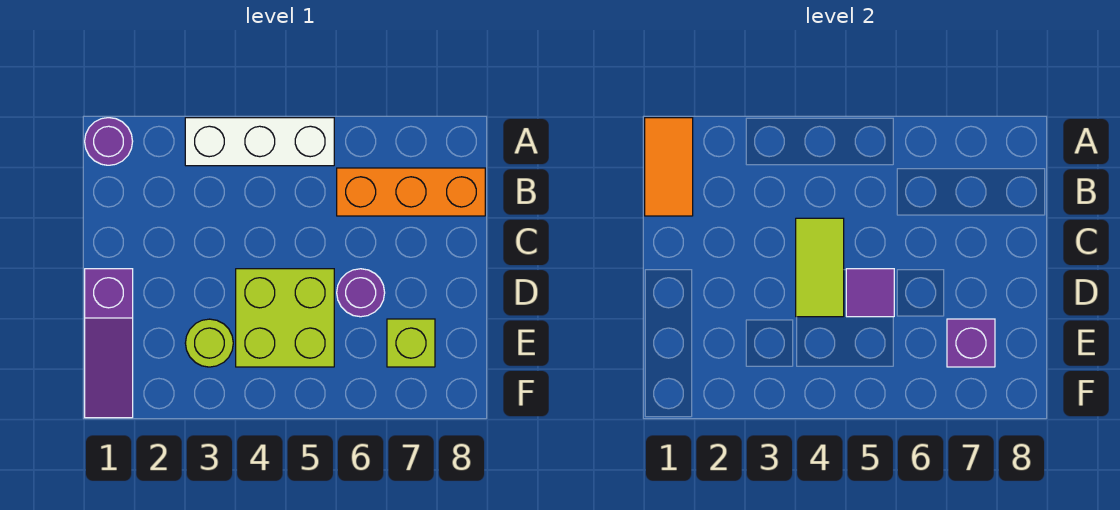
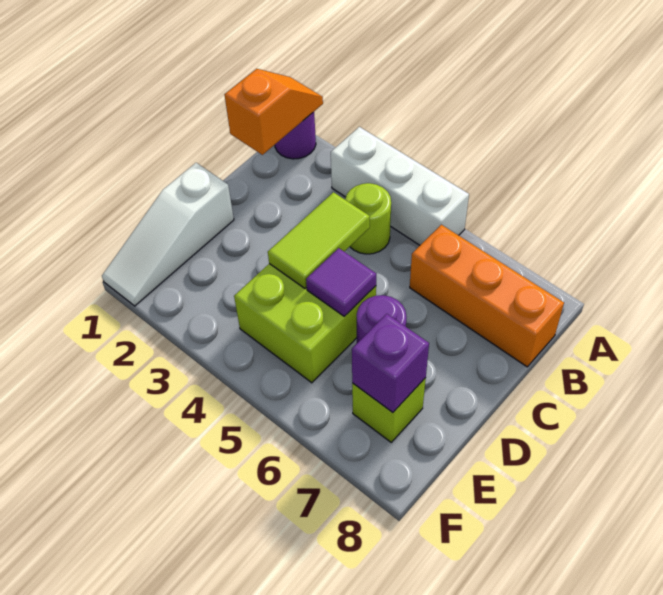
orange 1x2 tile [645,118,693,216] -> orange 1x2 slope [224,69,323,155]
purple 1x3 slope [85,269,133,418] -> white 1x3 slope [102,163,234,306]
lime 1x1 round brick [185,319,233,367] -> lime 1x1 round brick moved to [345,183,391,254]

